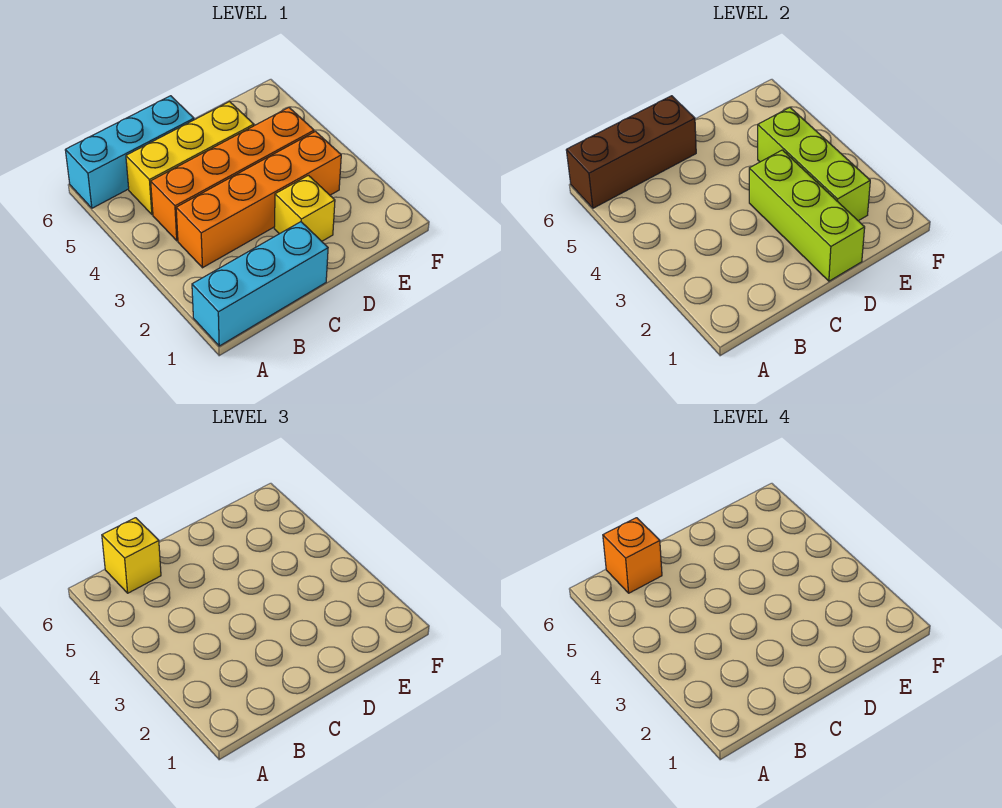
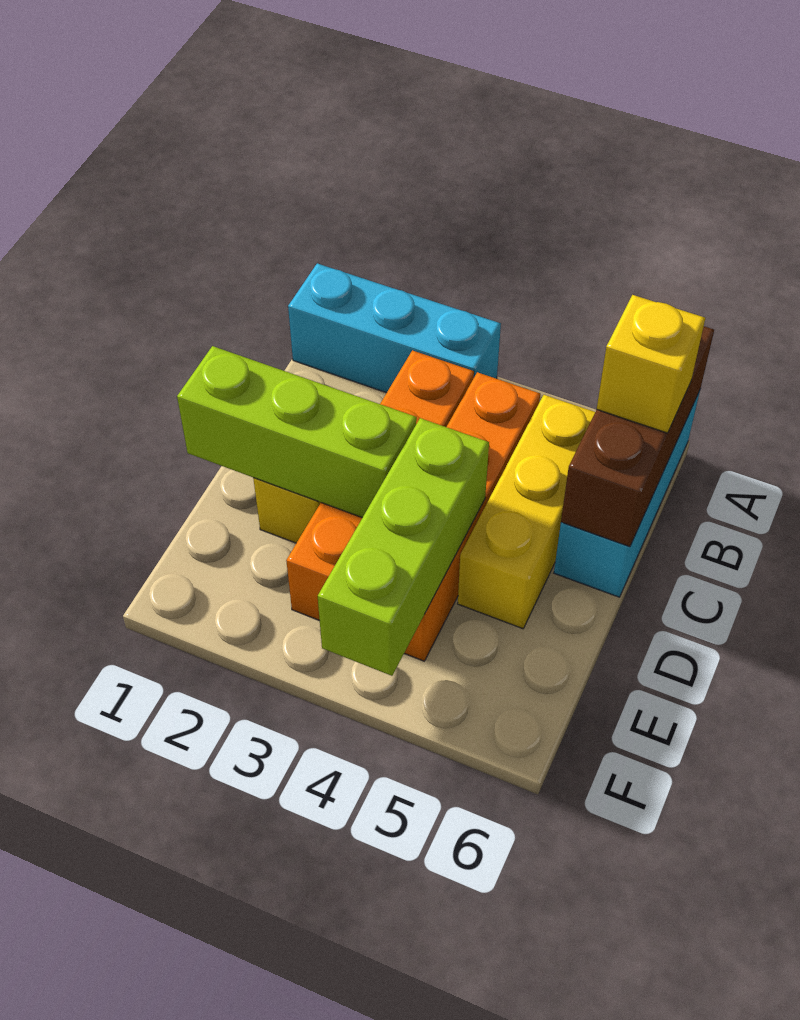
cyan 1x3 brick [192,222,328,346] -> cyan 1x3 brick turned to [288,263,501,393]
orange 1x1 brick [603,518,662,593] -> none
lime 1x3 brick [758,107,870,221] -> lime 1x3 brick turned to [318,418,489,676]

